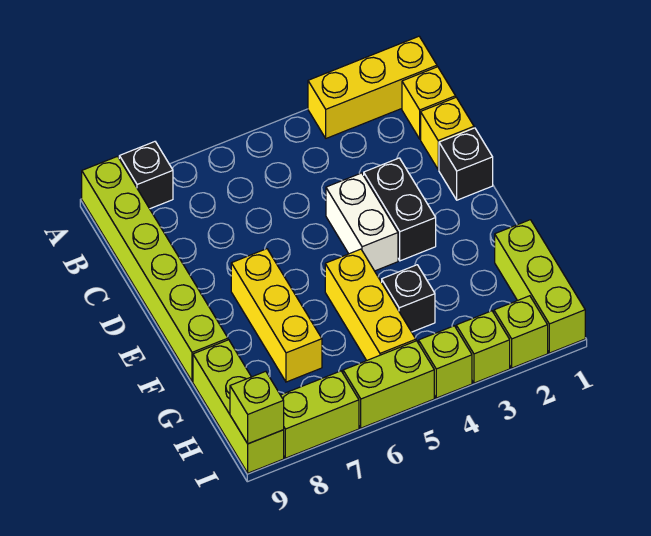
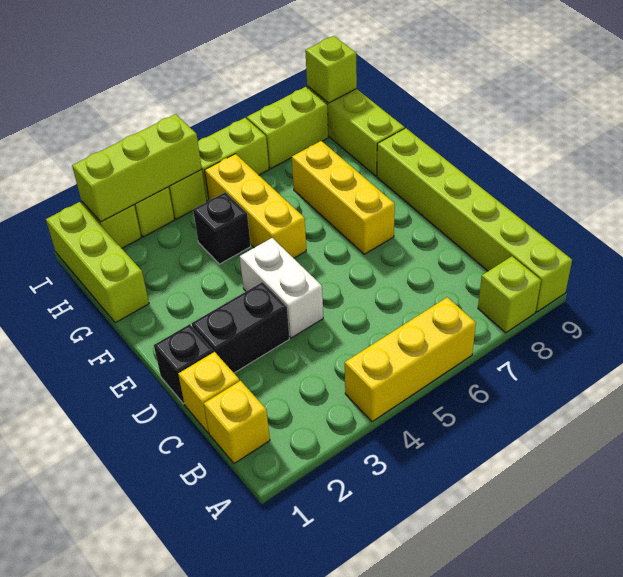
yellow 1x3 brick [308,36,437,138] -> yellow 1x3 brick moved to [345,297,476,422]
black 1x1 brick [119,142,173,209] -> lime 1x1 brick [478,256,541,333]
black 1x2 brick [364,158,436,261] -> black 1x2 brick turned to [192,282,289,373]
none -> lime 1x3 brick [72,114,202,222]

